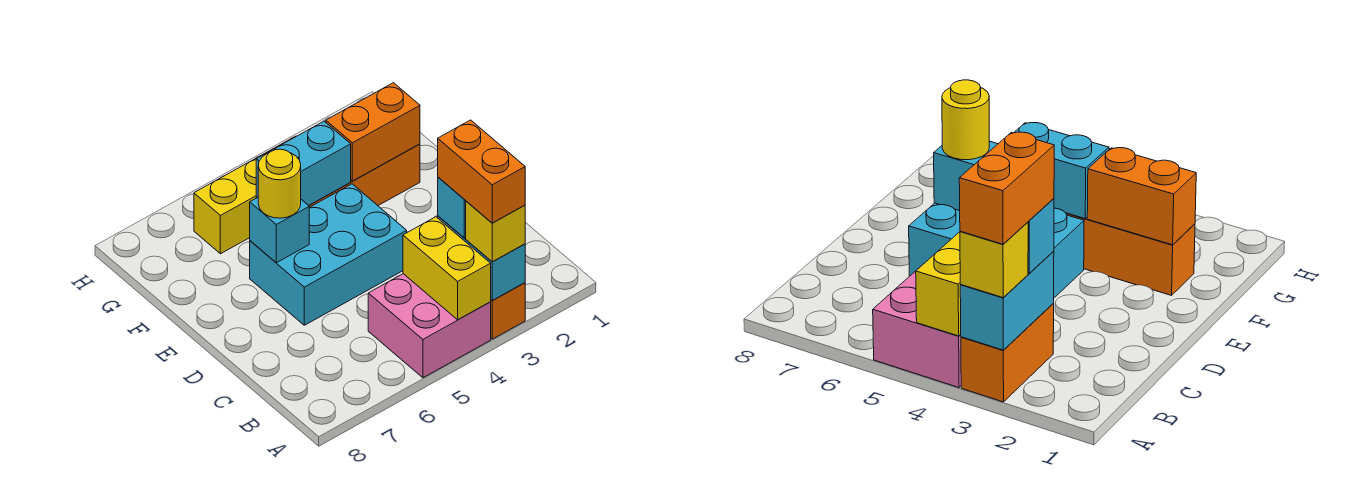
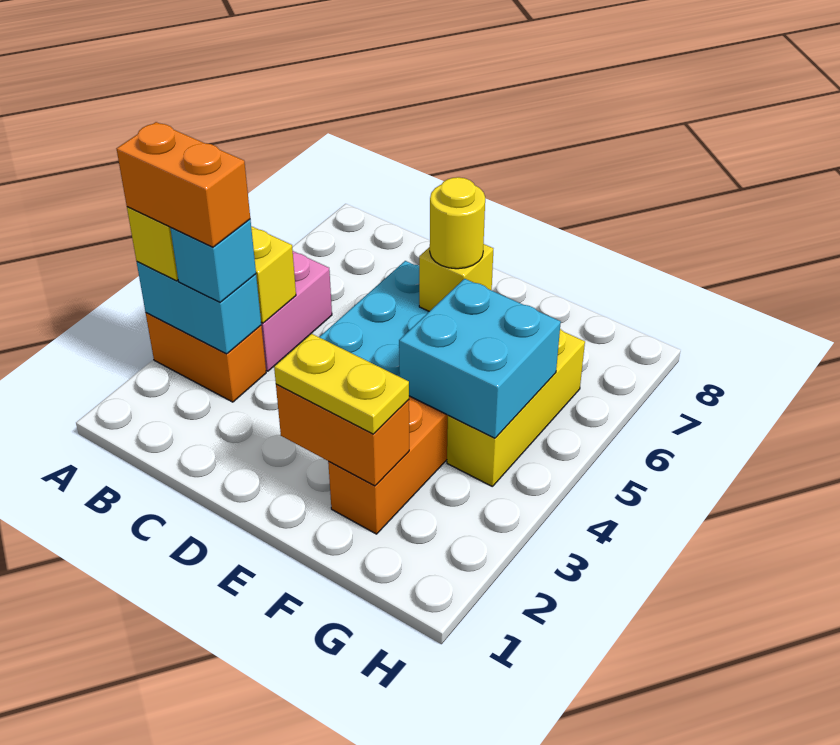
none -> yellow 1x2 plate [274,334,409,434]
cyan 1x1 brick [250,198,309,263] -> yellow 1x1 brick [419,244,493,311]
orange 1x2 brick [326,83,420,181] -> orange 1x2 brick turned to [276,384,409,486]
cyan 1x2 brick [256,121,351,205] -> cyan 2x2 brick [399,279,561,438]

